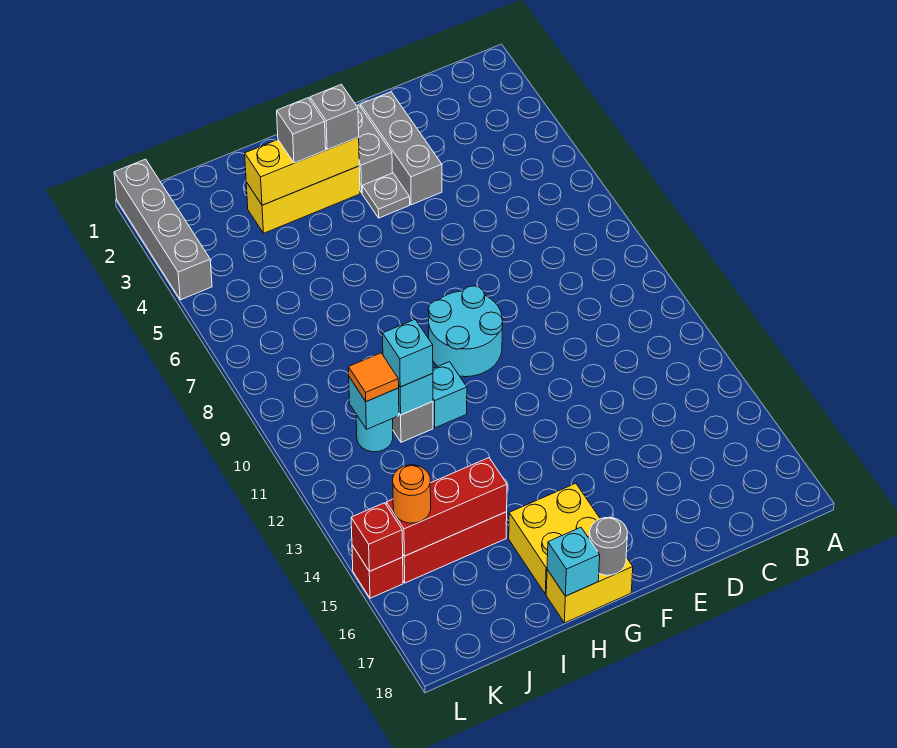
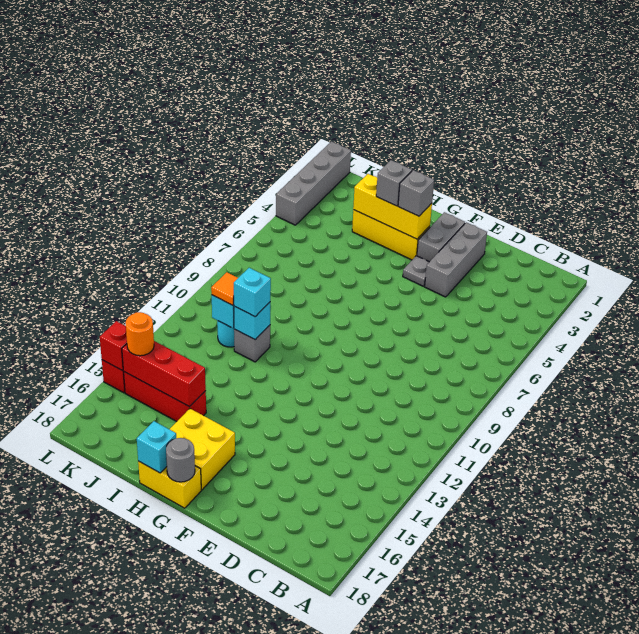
cyan 2x2 round brick [429,286,503,377] -> none
cyan 1x1 brick [433,362,467,428] -> none

